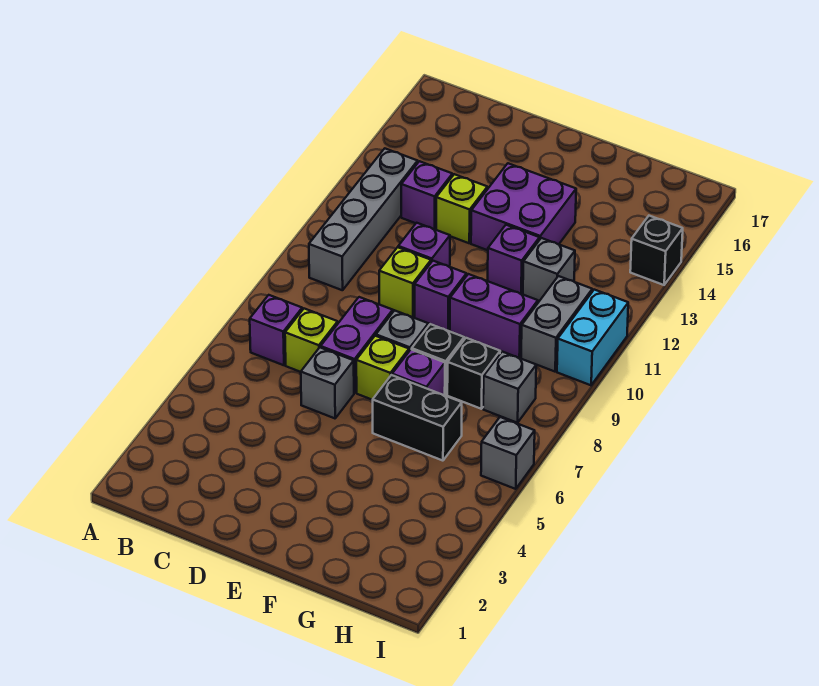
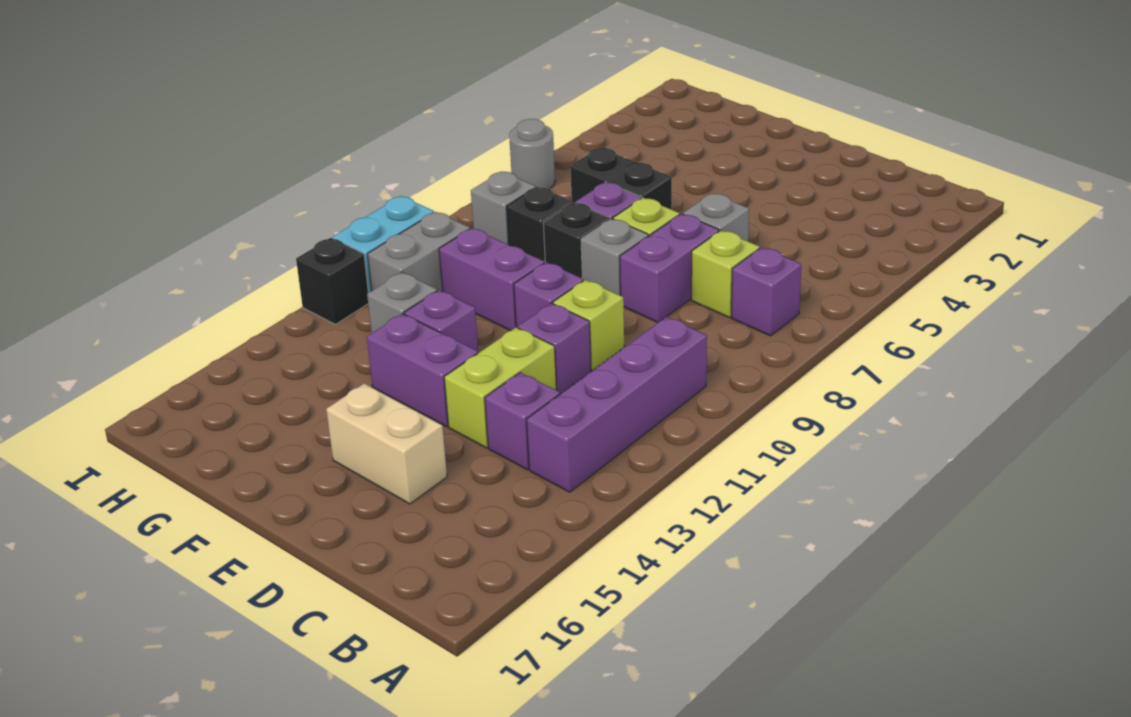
grey 1x4 brick [309,148,418,290] -> purple 1x4 brick [527,317,707,492]
lime 1x1 brick [436,174,487,243] -> lime 1x2 brick [444,327,556,448]
none -> tan 1x2 brick [326,384,447,504]
purple 2x2 brick [471,163,576,250] -> purple 1x2 brick [367,314,478,427]
grey 1x1 brick [481,417,535,489] -> grey 1x1 round brick [509,119,555,189]
black 1x1 brick [630,216,683,285] -> black 1x1 brick moved to [296,238,368,324]

